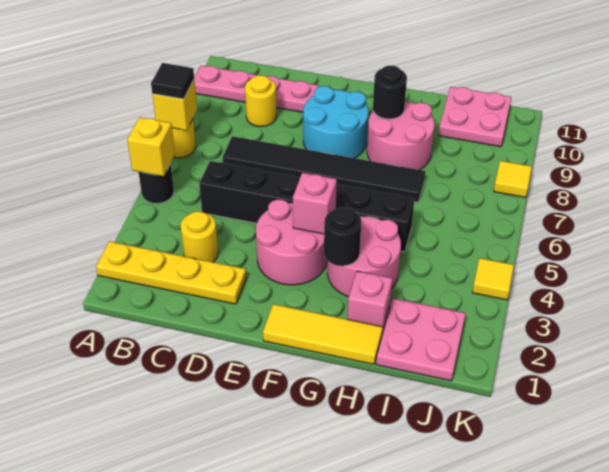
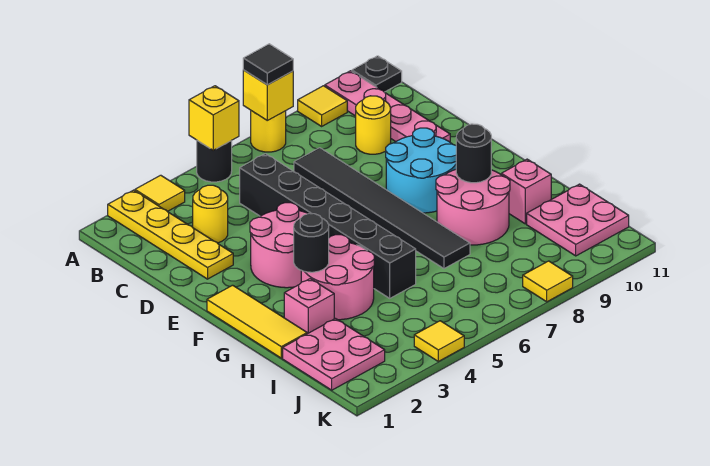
none -> yellow 1x1 tile [135,175,185,212]
none -> yellow 1x1 tile [298,86,347,126]
none -> black 1x1 plate [352,56,402,92]
pink 1x1 brick [293,173,337,234] -> pink 1x1 brick moved to [501,159,551,224]

